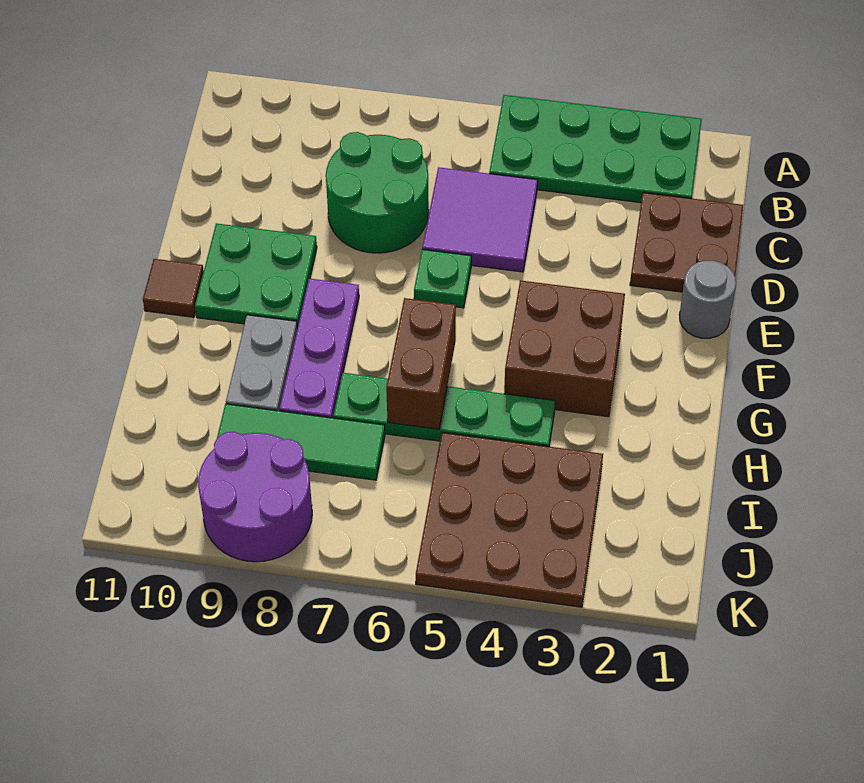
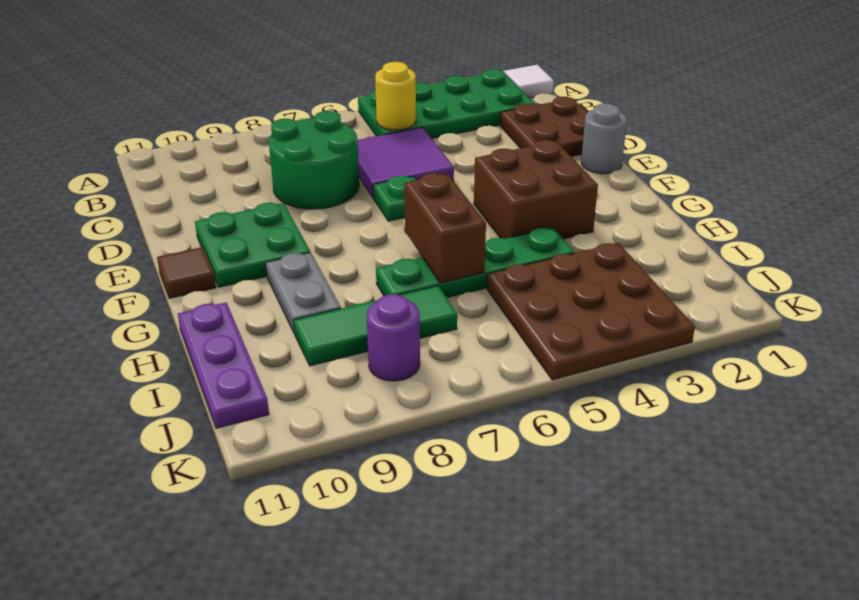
none -> white 1x1 tile [504,65,554,98]
none -> yellow 1x1 round brick [375,62,416,130]
purple 1x3 plate [280,279,359,418] -> purple 1x3 plate moved to [178,302,269,428]
purple 2x2 round brick [198,432,312,562] -> purple 1x1 round brick [367,294,420,381]

